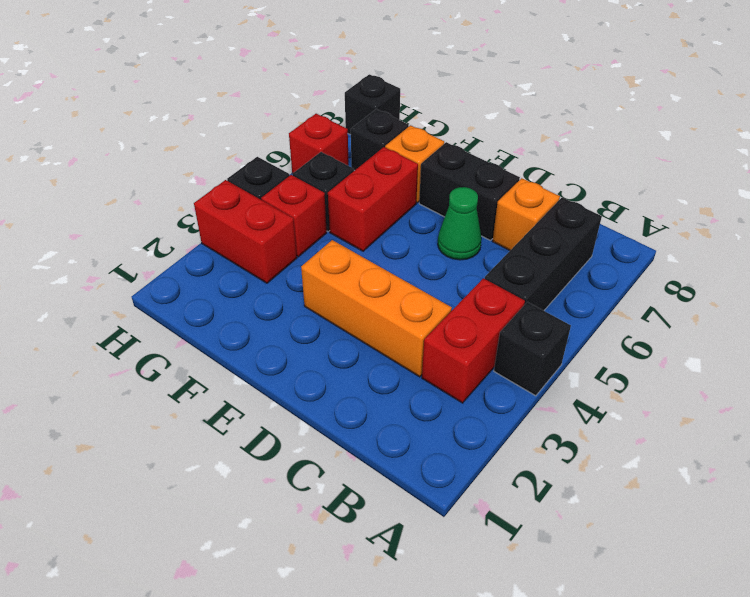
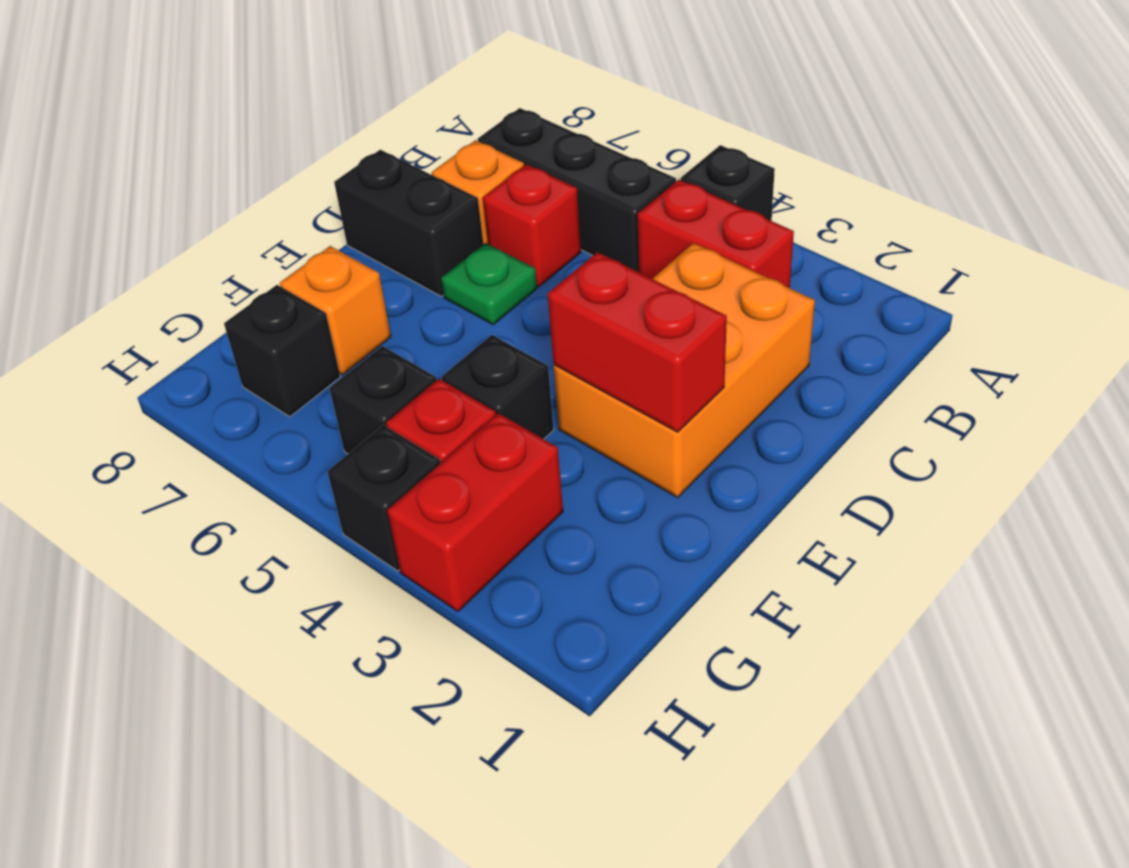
orange 1x3 brick [301,240,452,377] -> orange 2x3 brick [554,243,815,497]
green 1x1 cone [438,187,482,260] -> green 1x1 plate [441,243,537,324]
black 1x2 brick [419,142,520,240] -> black 1x2 brick turned to [334,150,483,296]
red 1x2 brick [328,147,418,251] -> red 1x2 brick moved to [548,252,727,432]
red 1x1 brick [289,114,349,173] -> red 1x1 brick moved to [483,164,581,287]
black 1x1 brick [345,74,400,135] -> black 1x1 brick moved to [442,335,554,439]

